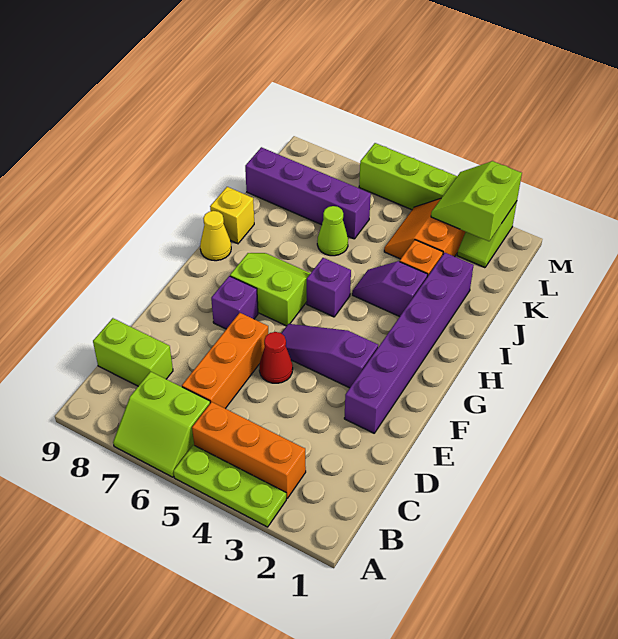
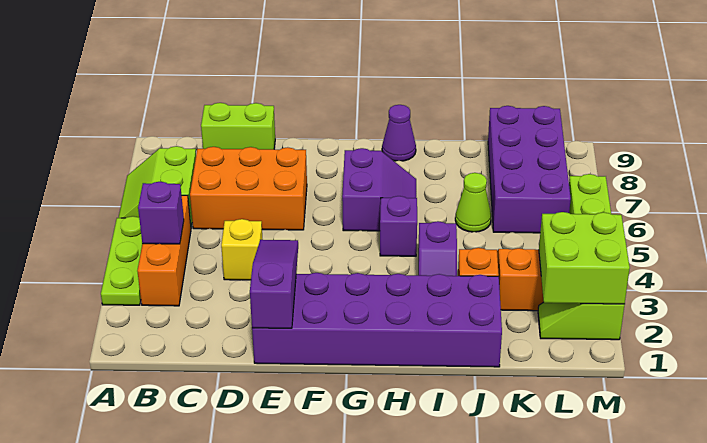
orange 1x3 brick [182,313,268,409] -> orange 2x3 brick [190,147,307,230]
lime 1x2 brick [93,318,173,386] -> lime 1x2 brick turned to [201,103,275,149]
purple 1x6 brick [344,253,474,433] -> purple 2x6 brick [252,273,502,367]
red 1x1 cone [259,332,293,383] -> none
purple 1x3 slope [281,324,378,388] -> purple 1x3 slope moved to [250,240,298,328]
purple 1x1 brick [211,276,258,329] -> purple 1x1 brick moved to [138,182,184,244]
lime 2x2 slope [230,253,311,326] -> purple 2x2 slope [342,148,416,231]
yellow 1x1 cone [200,211,231,261] -> purple 1x1 cone [382,105,416,161]
purple 1x2 slope [352,261,428,317] -> purple 1x2 slope turned to [418,221,457,276]
yellow 1x1 brick [210,187,254,244] -> yellow 1x1 brick moved to [221,219,263,280]
purple 1x4 brick [245,147,371,239] -> purple 2x4 brick [488,106,571,233]
lime 2x2 slope [431,161,522,241] -> lime 2x2 brick [539,212,630,304]

